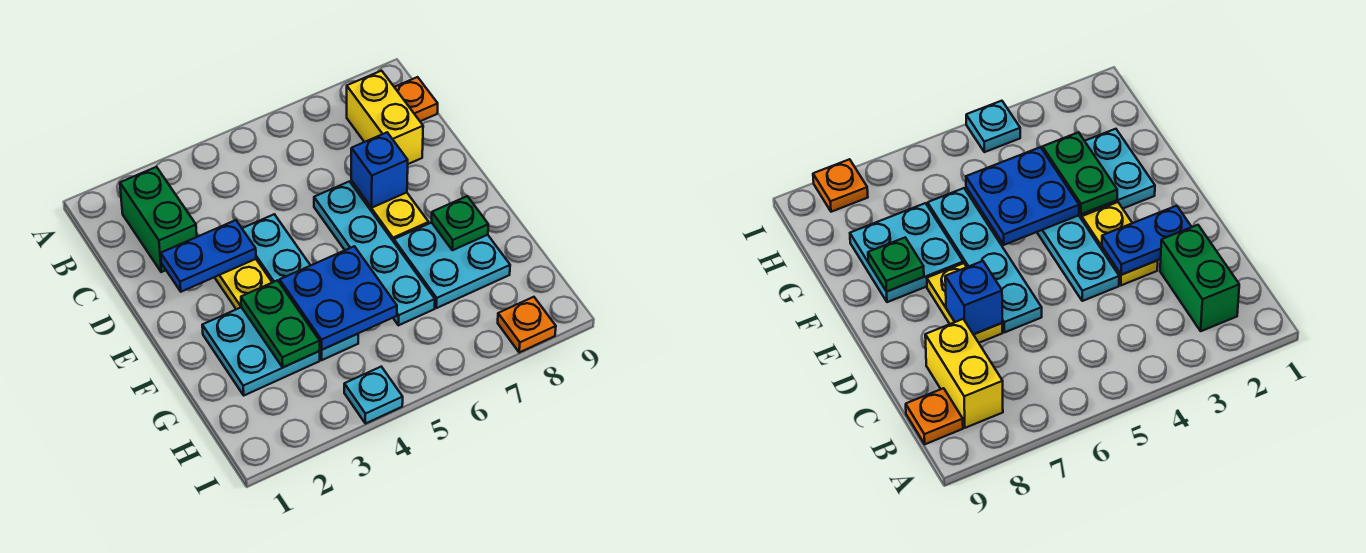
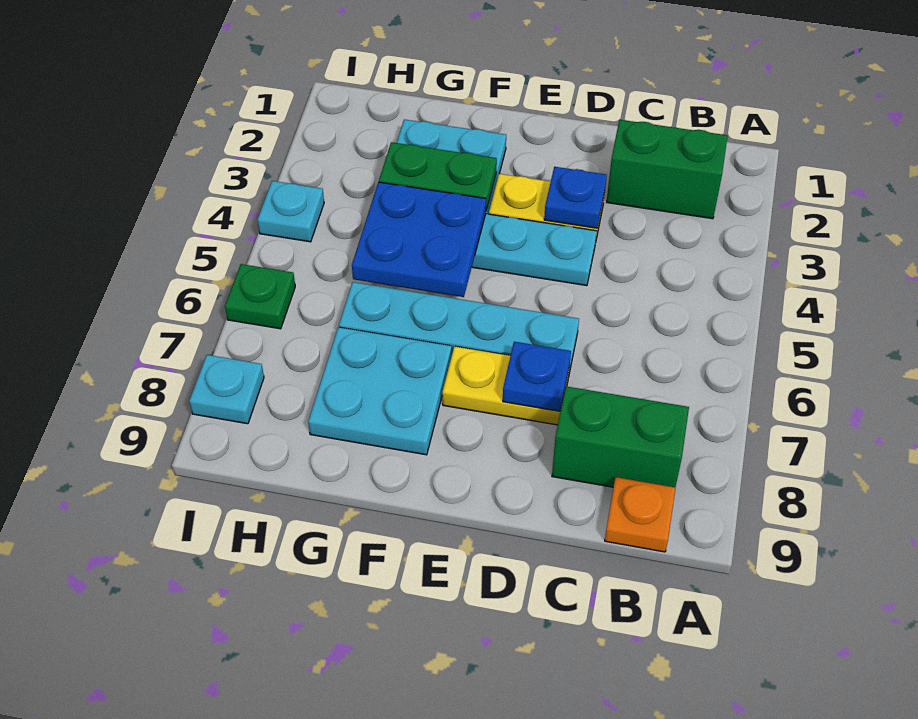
yellow 1x2 brick [347,71,423,164] -> green 1x2 brick [552,386,689,487]
blue 1x2 plate [161,220,256,292] -> blue 1x1 plate [544,167,607,228]
blue 1x1 brick [351,133,408,208] -> blue 1x1 plate [503,342,571,411]
green 1x1 plate [432,196,488,250] -> green 1x1 plate moved to [225,264,295,329]
orange 1x1 plate [498,297,556,352] -> cyan 1x1 plate [189,355,264,424]

